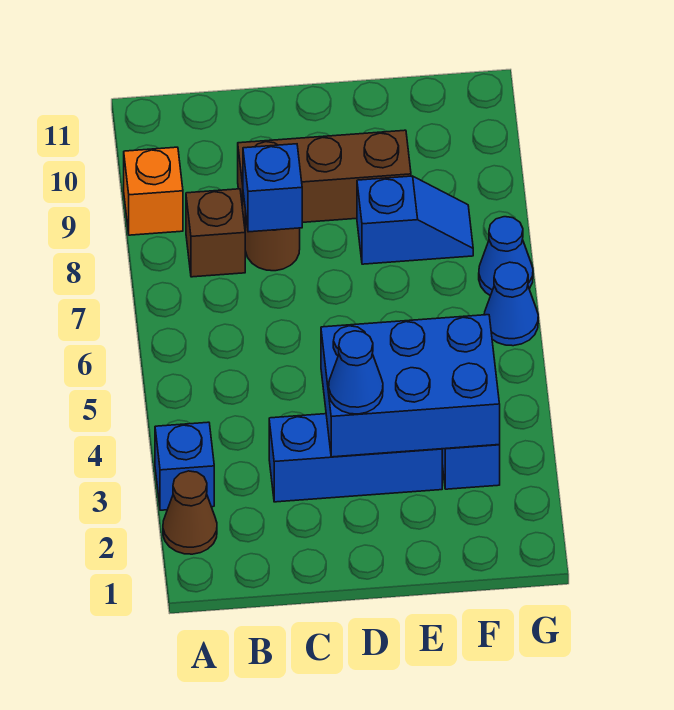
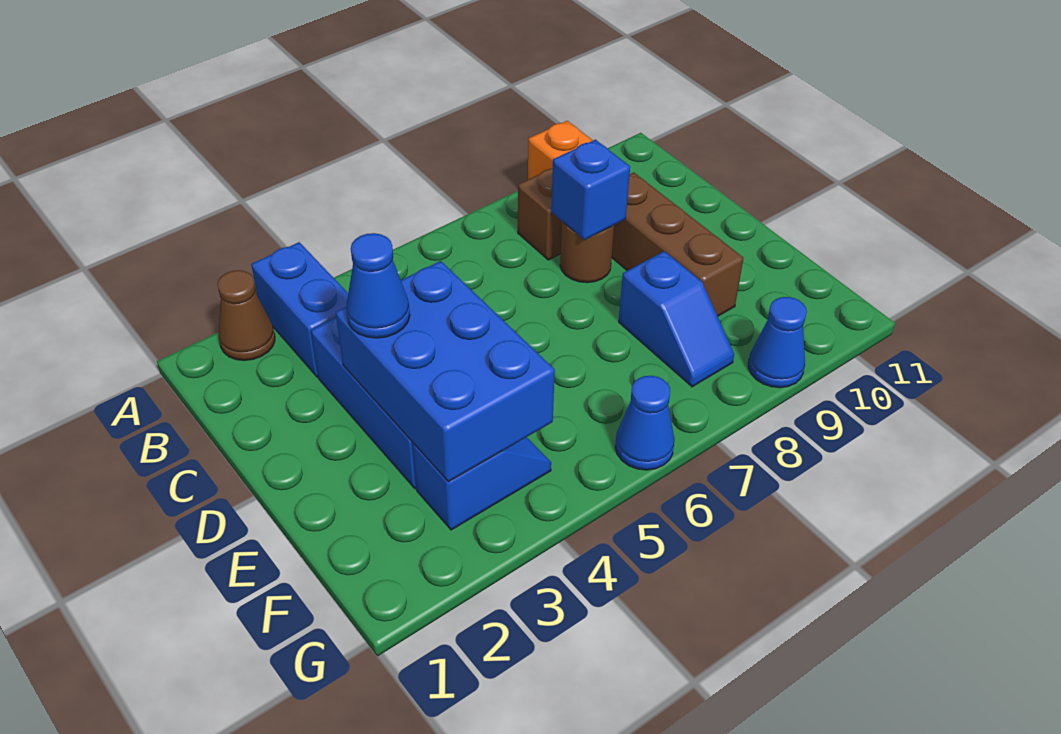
blue 1x1 brick [155,422,214,510] -> blue 1x2 brick [251,242,348,377]
blue 1x1 cone [479,217,533,296] -> blue 1x1 cone moved to [748,297,807,388]

